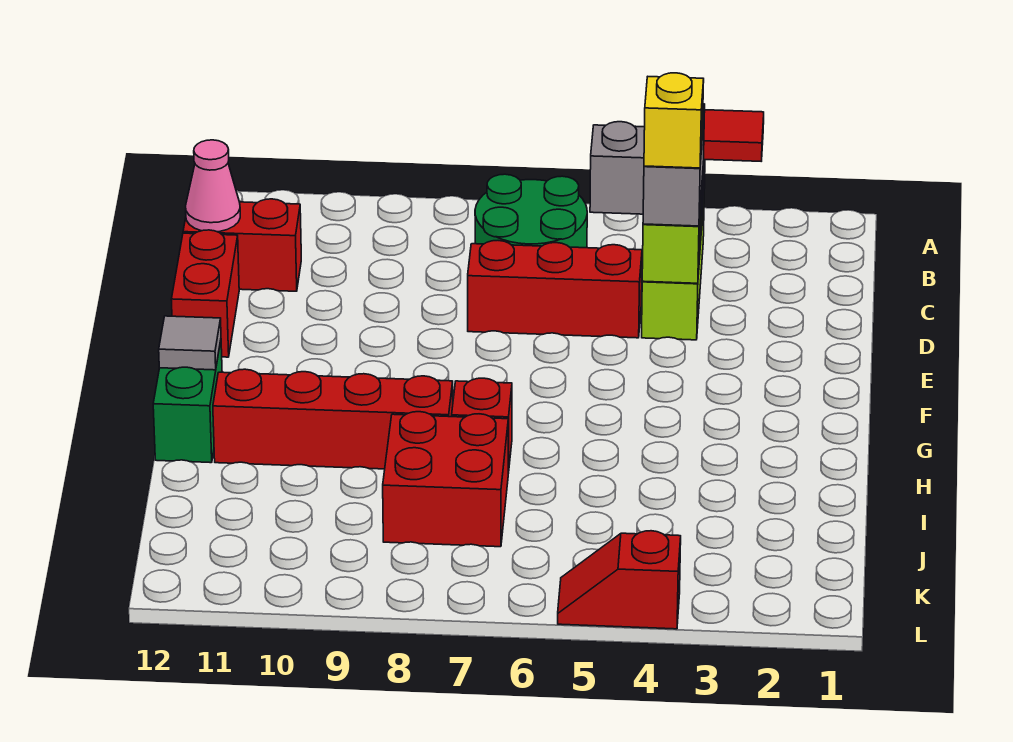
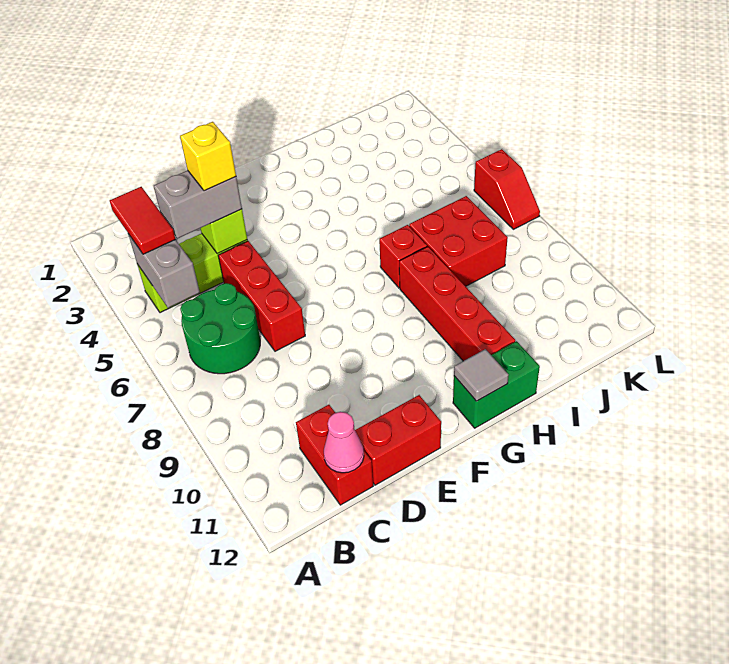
red 1x2 slope [558,531,681,629] -> red 1x2 slope moved to [474,149,540,229]

